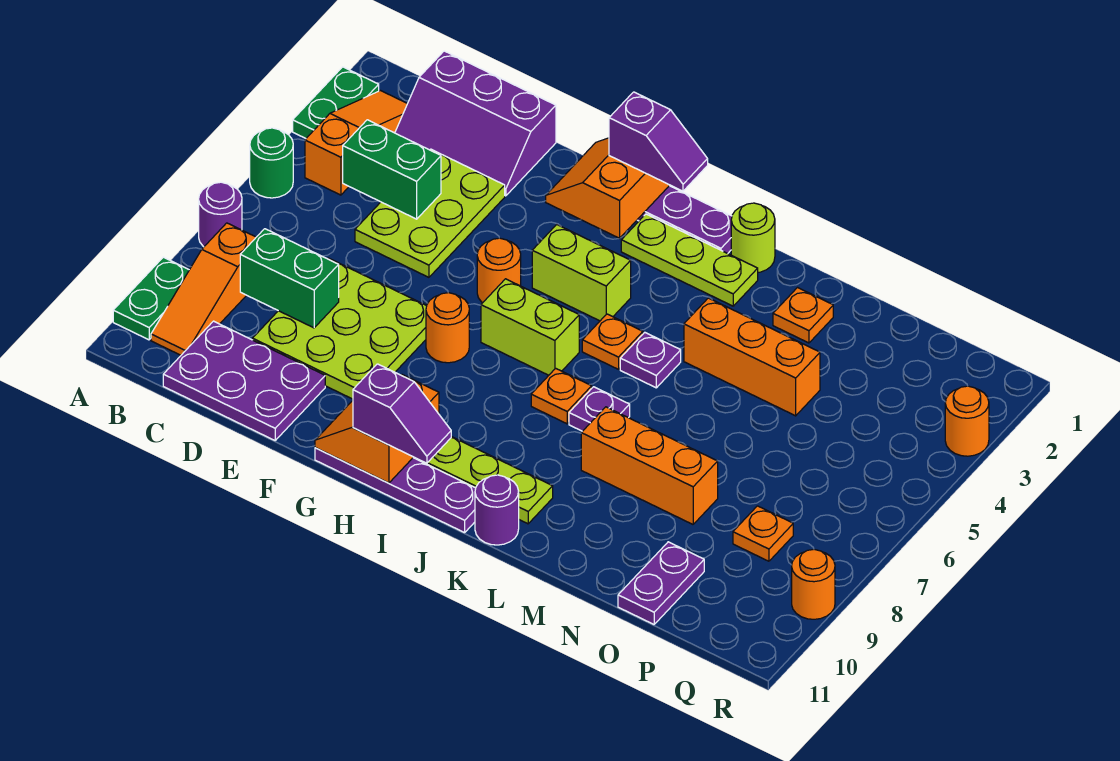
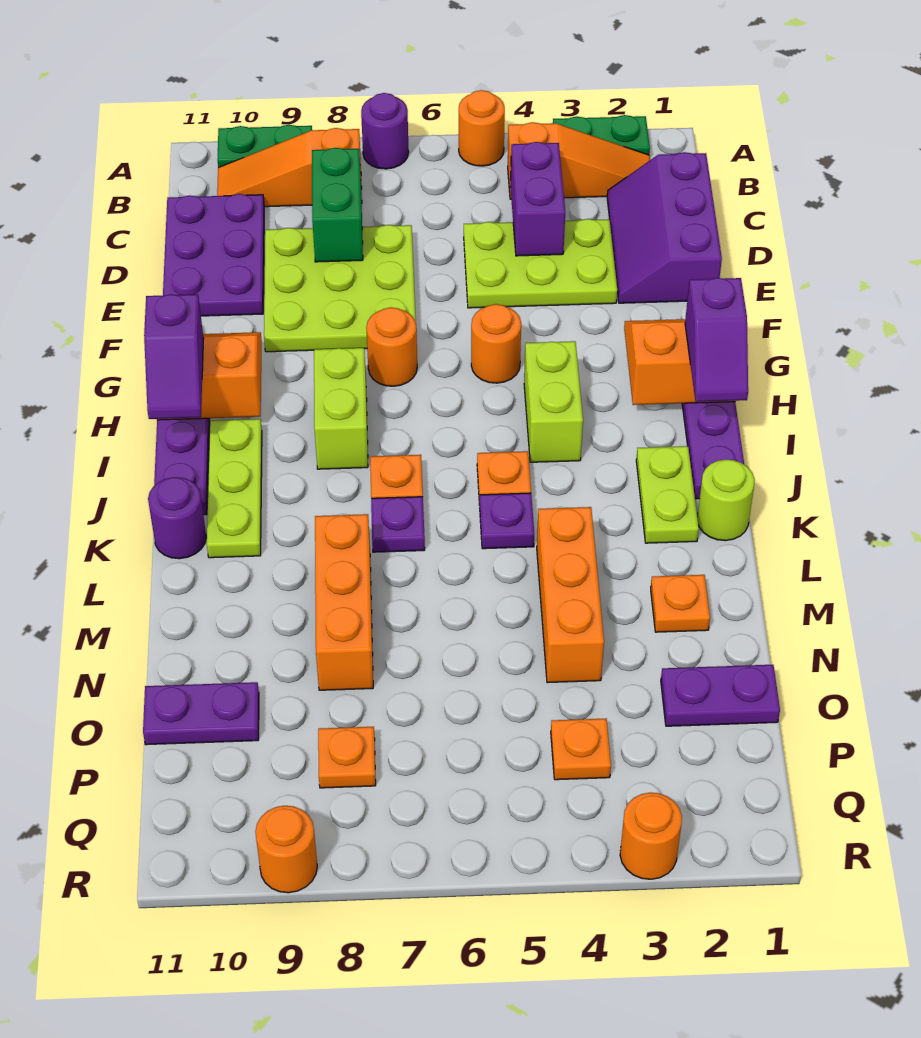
green 1x1 round brick [250,128,293,198] -> orange 1x1 round brick [459,90,505,166]
green 1x2 brick [343,120,441,219] -> purple 1x2 brick [510,142,565,256]
lime 1x2 brick [481,279,579,375] -> lime 1x2 brick moved to [314,348,368,469]
lime 1x3 plate [621,214,758,306] -> lime 1x2 plate [636,446,699,543]
none -> purple 1x2 plate [661,665,780,726]
none -> orange 1x1 plate [551,719,611,780]

